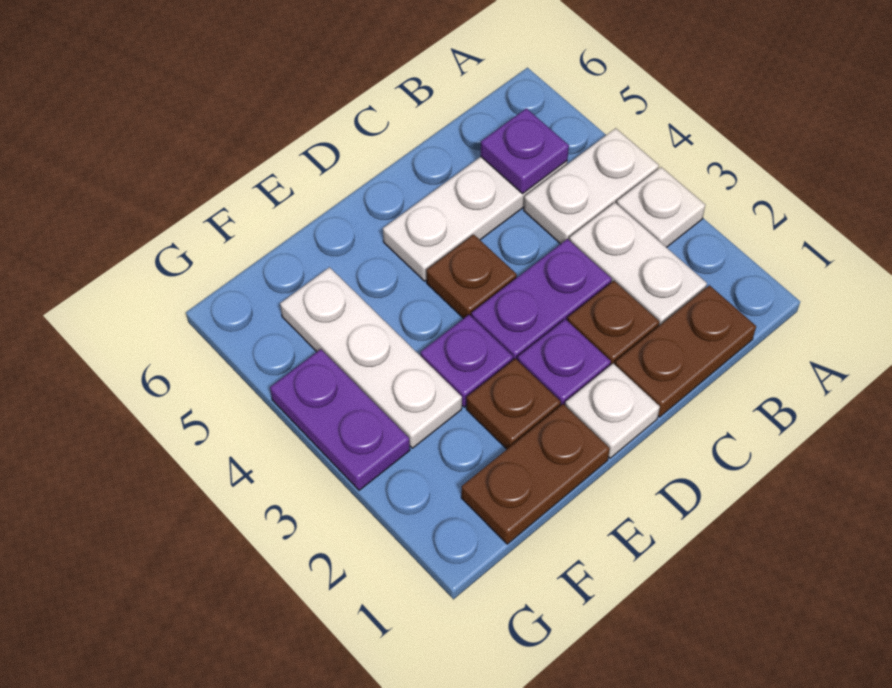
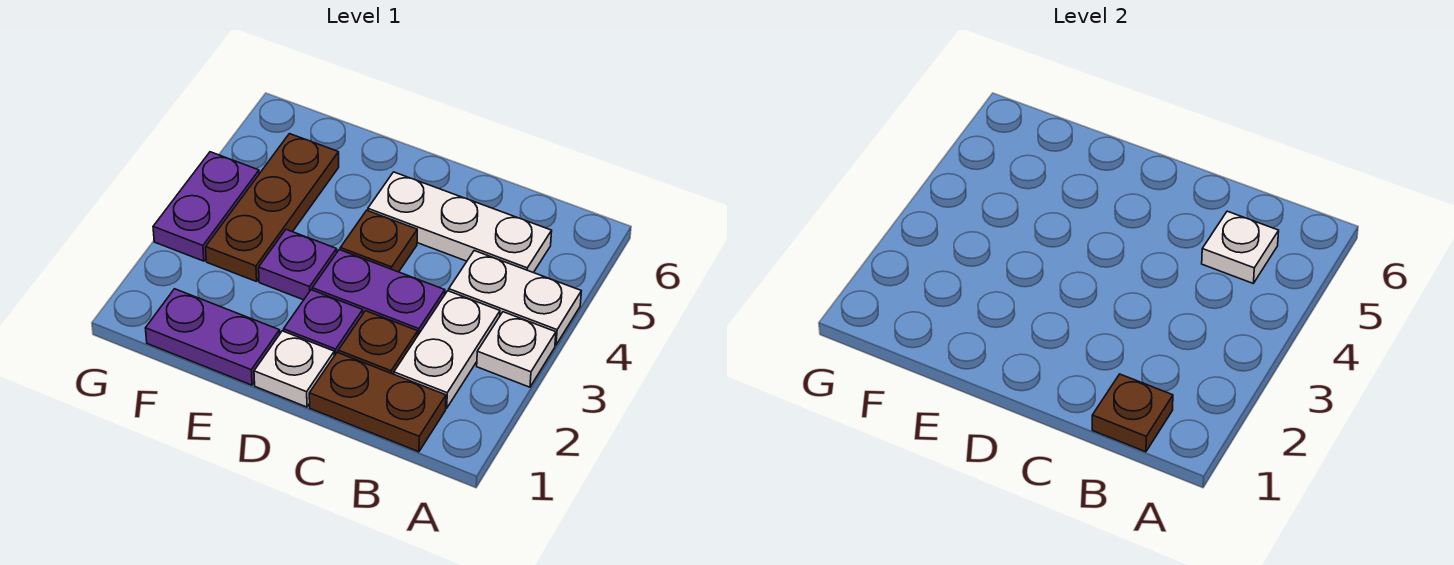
purple 1x1 plate [481,108,569,194] -> white 1x1 plate [1202,211,1279,283]
brown 1x2 plate [461,404,610,544] -> purple 1x2 plate [146,289,280,385]
brown 1x1 plate [466,358,561,449] -> brown 1x1 plate moved to [1092,374,1173,452]
white 1x3 plate [280,267,462,448] -> brown 1x3 plate [206,134,339,282]

